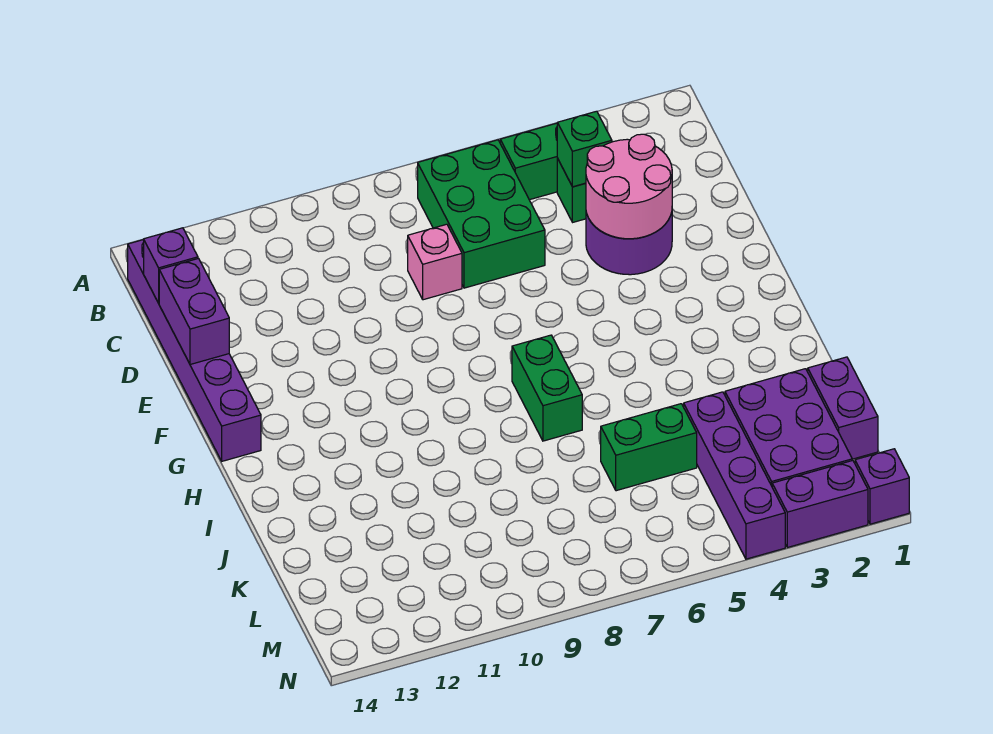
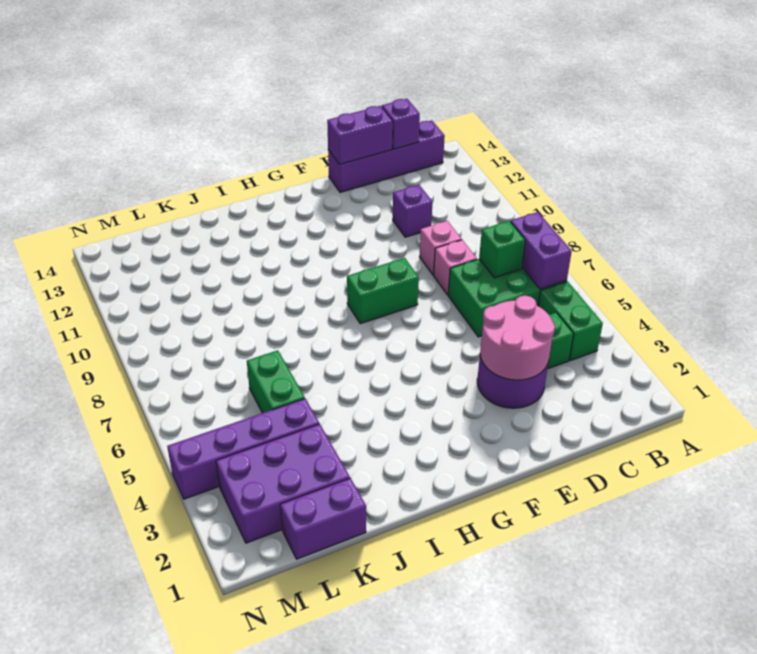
purple 1x6 brick [128,240,261,461] -> purple 1x4 brick [328,120,445,192]
green 1x1 brick [557,111,612,187] -> green 1x1 brick moved to [479,221,525,278]
none -> pink 1x1 brick [420,221,462,275]
green 1x2 brick [512,335,582,441] -> green 1x2 brick moved to [347,258,419,324]
purple 1x1 brick [855,449,909,524] -> purple 1x1 brick moved to [393,185,432,237]
purple 1x2 brick [772,460,868,547] -> purple 1x2 brick moved to [511,212,572,289]

